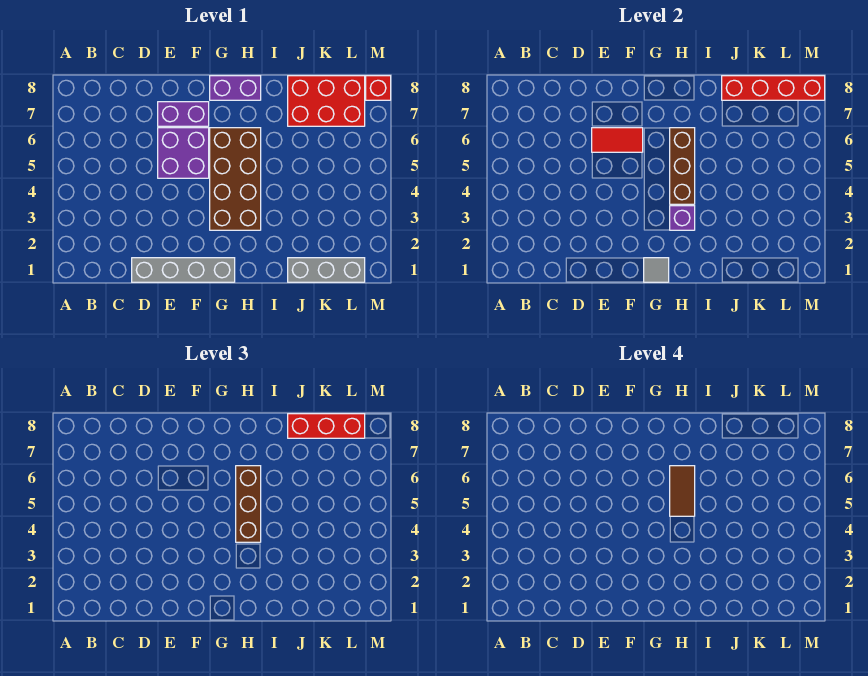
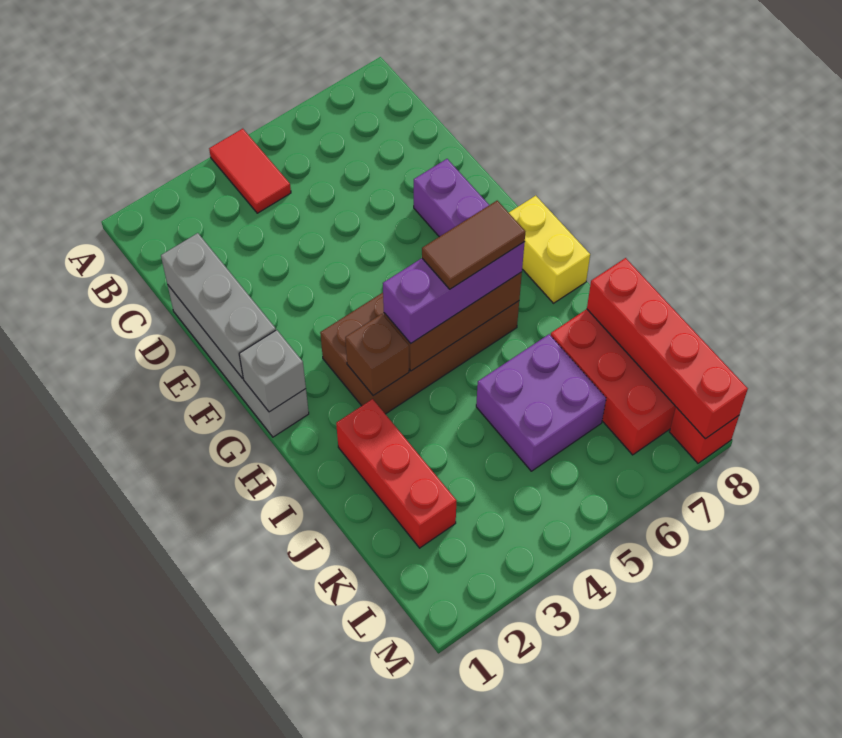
purple 2x2 brick [158,128,209,178] -> purple 2x2 brick moved to [476,334,606,471]
red 1x2 tile [592,128,643,152] -> red 1x2 tile moved to [209,129,291,213]
grey 1x1 tile [644,258,669,282] -> grey 1x1 brick [239,330,306,412]
purple 1x2 brick [210,76,261,100] -> yellow 1x2 brick [509,196,590,303]
purple 1x1 brick [670,206,695,230] -> brown 1x1 brick [345,314,409,396]
brown 1x3 brick [236,466,261,542] -> purple 1x3 brick [383,242,525,343]
grey 1x3 brick [288,258,365,282] -> grey 1x3 brick moved to [161,233,276,379]
red 1x3 brick [288,414,365,438] -> red 1x3 brick moved to [336,399,456,548]

